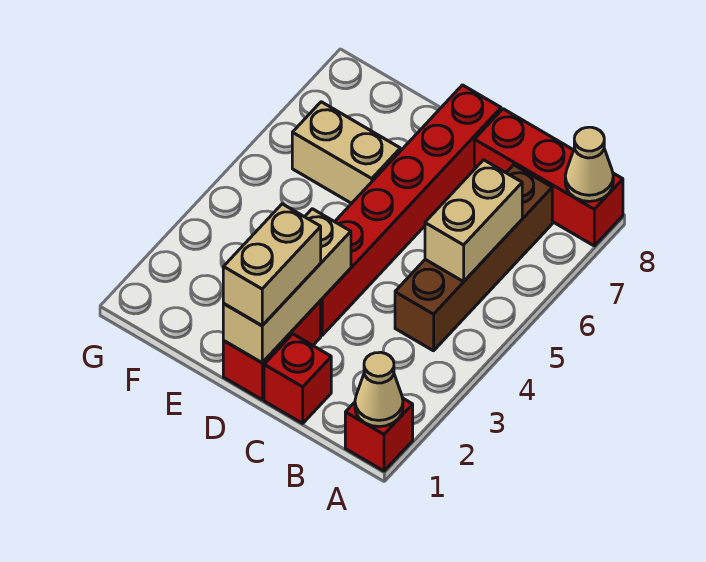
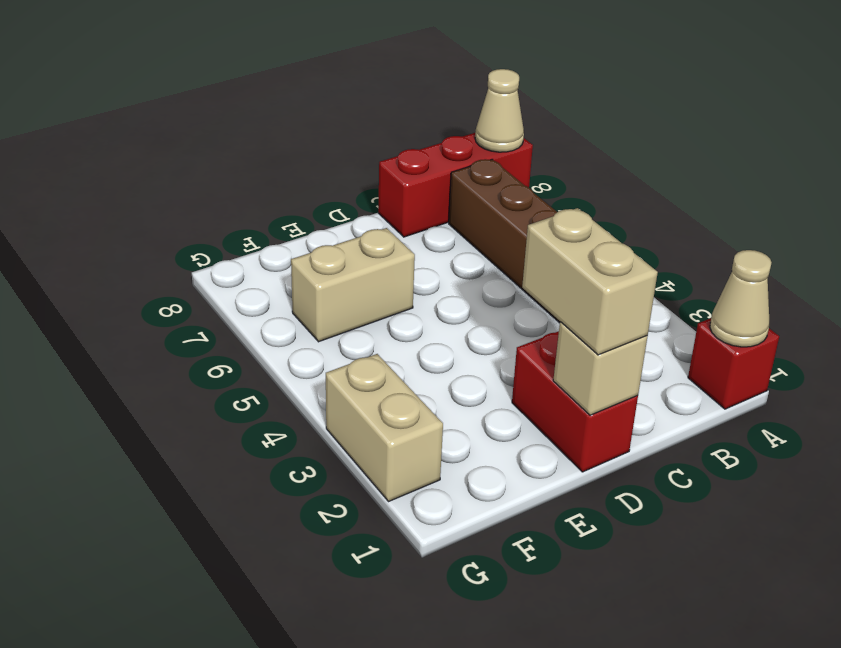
tan 1x2 brick [425,160,522,282] -> tan 1x2 brick moved to [326,354,443,502]
red 1x1 brick [264,334,331,423] -> none
tan 1x3 brick [223,209,351,363] -> tan 1x1 brick [553,322,648,415]
red 1x6 brick [320,85,501,335] -> none

